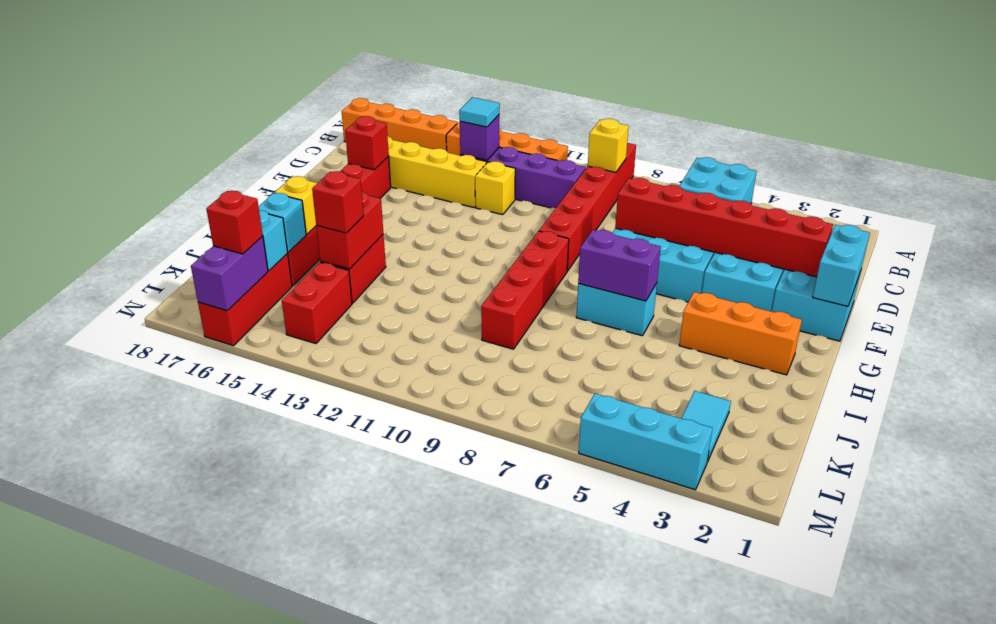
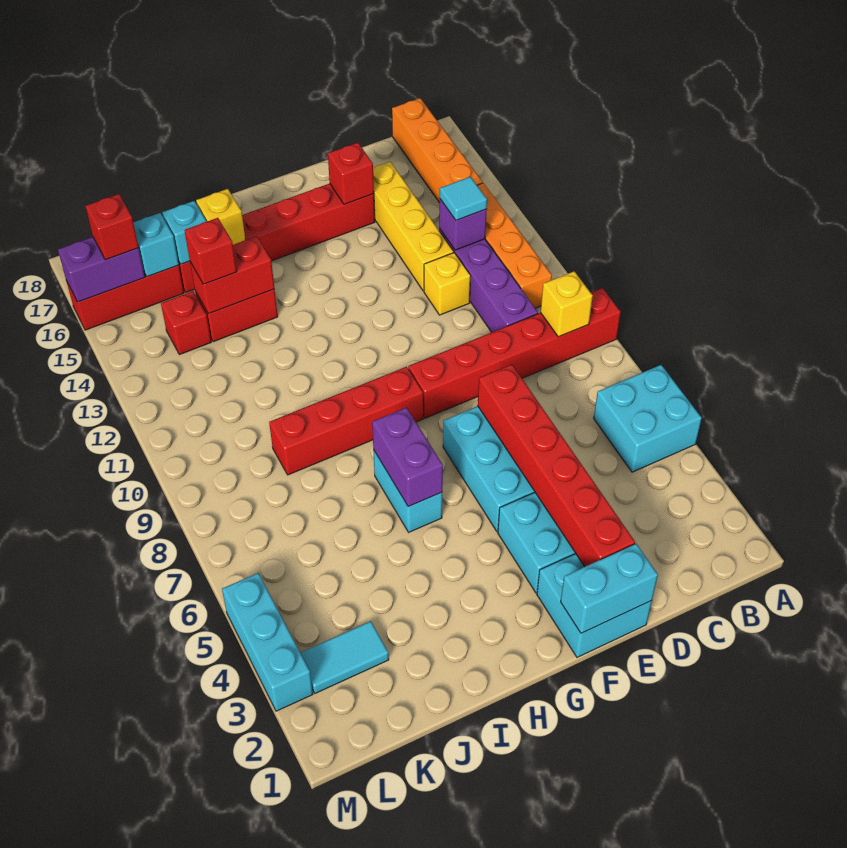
orange 1x3 brick [679,292,802,375] -> none
red 1x2 brick [282,262,352,344] -> red 1x1 brick [161,291,211,355]

